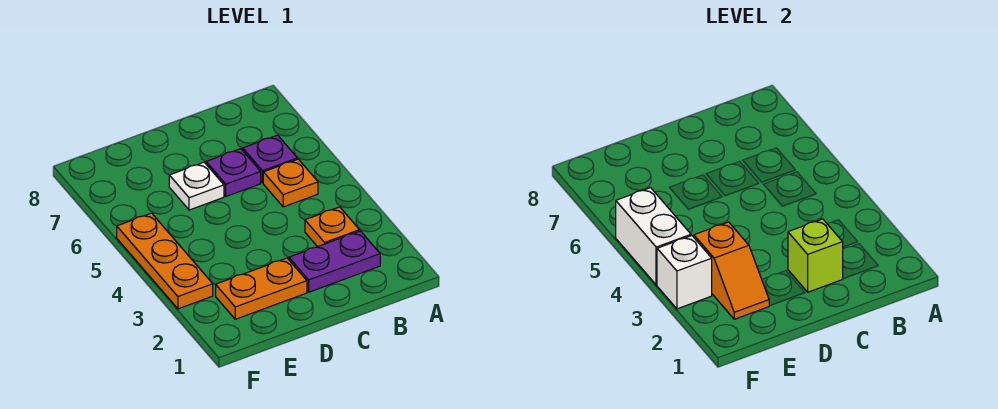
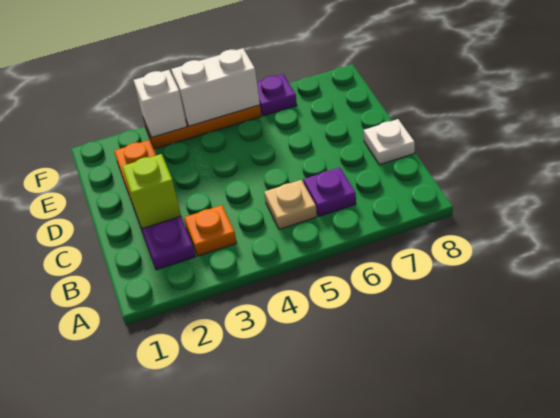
orange 1x1 plate [263,159,318,207] -> tan 1x1 plate [264,180,317,229]
purple 1x1 plate [206,149,261,196] -> purple 1x1 plate moved to [257,74,297,116]
white 1x1 plate [169,162,224,210] -> white 1x1 plate moved to [364,119,415,165]
orange 1x2 slope [694,222,769,319] -> none

